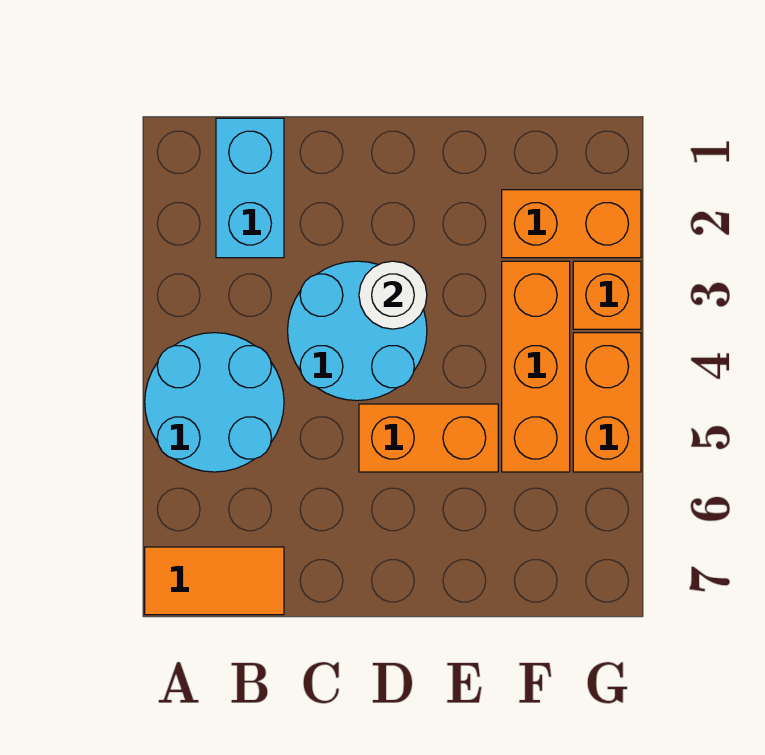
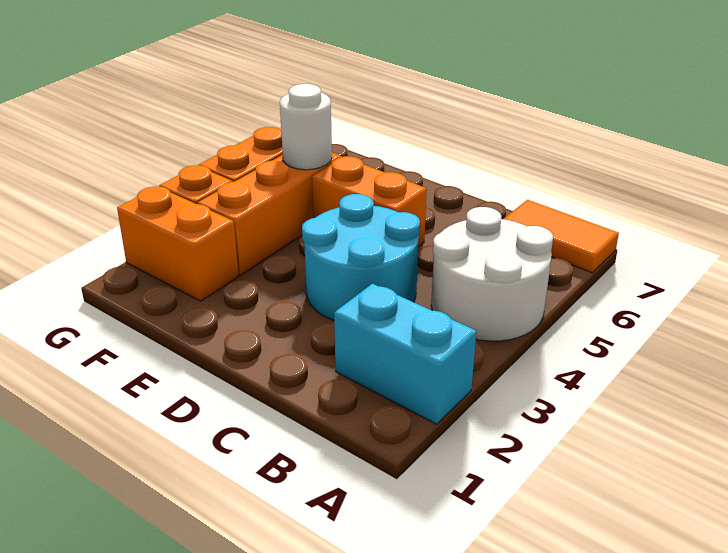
cyan 2x2 round brick [145,333,284,472] -> white 2x2 round brick [431,207,553,341]
cyan 1x2 brick [216,118,284,258] -> cyan 1x2 brick turned to [334,284,476,424]
white 1x1 round brick [359,261,427,329] -> white 1x1 round brick moved to [280,84,332,170]

